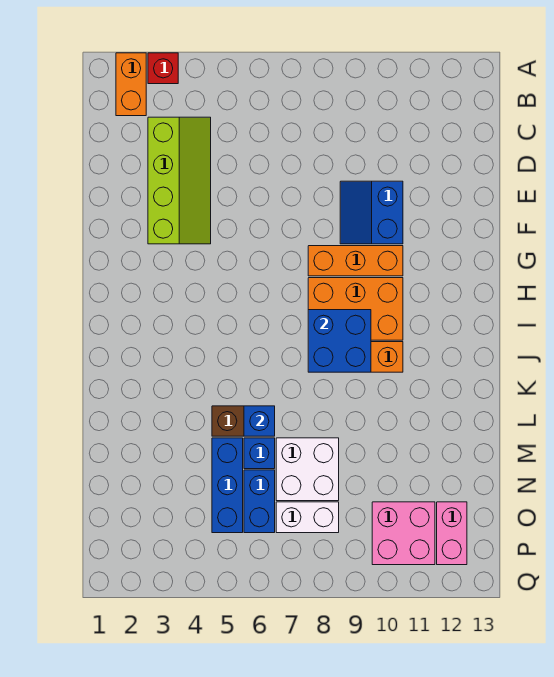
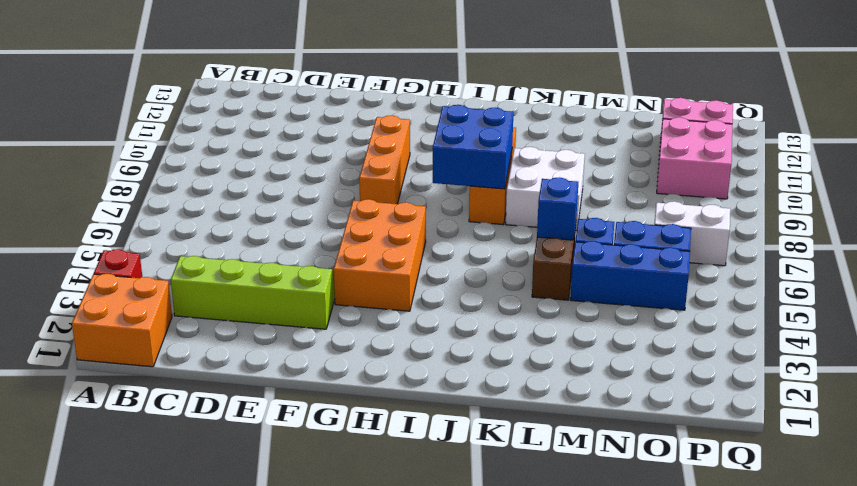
orange 1x2 brick [116,53,146,116] -> orange 2x2 brick [72,274,172,367]
blue 2x2 slope [340,181,403,244] -> none
orange 2x3 brick [308,278,403,340] -> orange 2x3 brick moved to [334,199,426,311]
white 2x2 brick [276,438,339,501] -> white 2x2 brick moved to [506,147,585,231]
white 1x2 brick [276,502,339,533] -> white 1x2 brick turned to [654,201,730,266]

